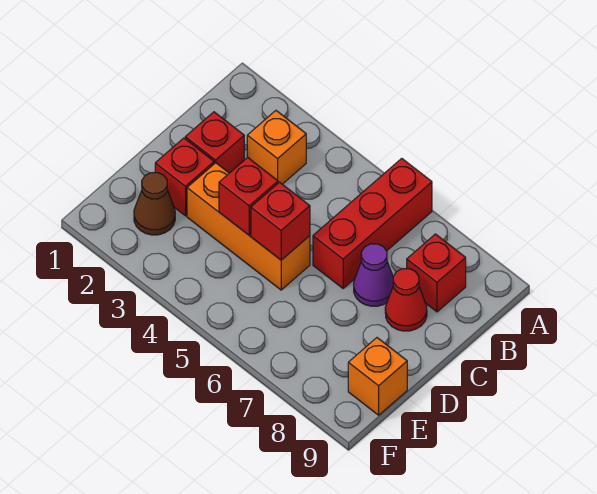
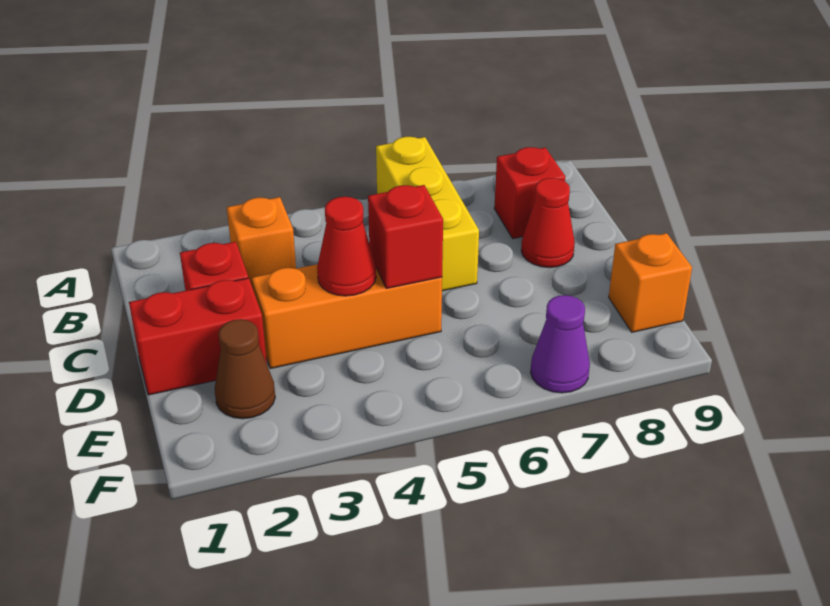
red 1x3 brick [313,158,432,288] -> yellow 1x3 brick [376,137,479,291]
purple 1x1 cone [354,244,393,306] -> purple 1x1 cone moved to [531,295,590,393]
red 1x1 brick [155,138,214,216] -> red 1x2 brick [129,278,267,395]
red 1x1 brick [219,157,278,235] -> red 1x1 cone [317,197,376,296]

